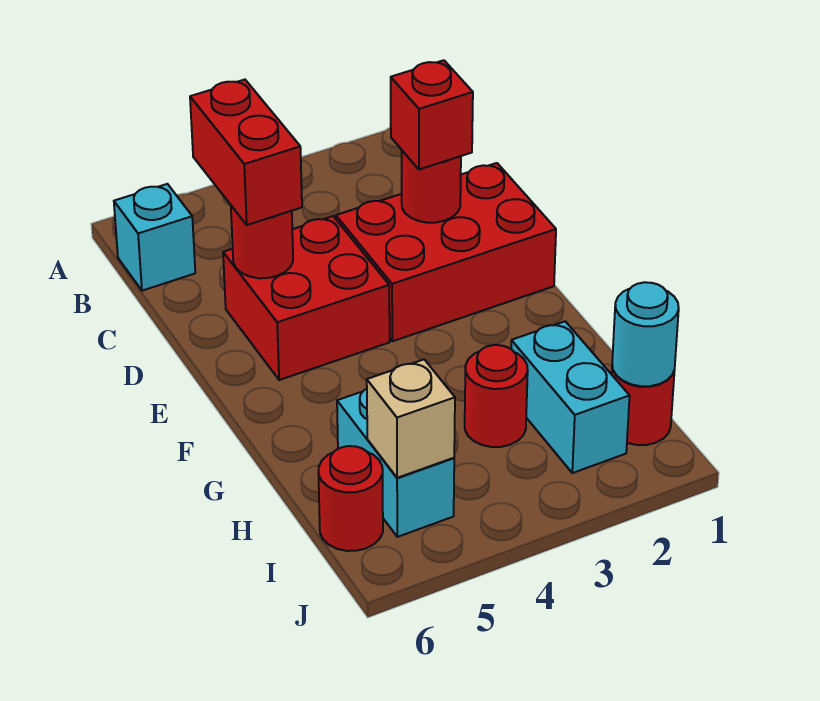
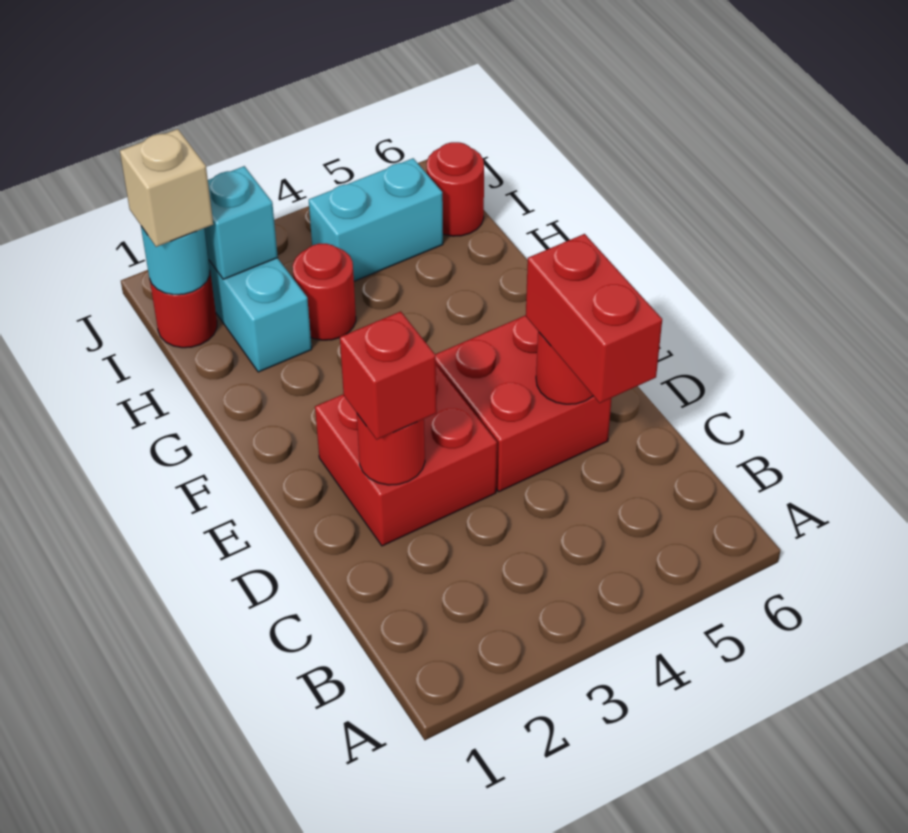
cyan 1x1 brick [114,184,195,291] -> cyan 1x1 brick moved to [205,166,278,279]
red 2x3 brick [336,163,556,341] -> red 2x2 brick [315,365,497,546]
cyan 1x2 brick [337,389,454,537] -> cyan 1x2 brick turned to [309,158,443,281]
tan 1x1 brick [367,360,455,478] -> tan 1x1 brick moved to [120,129,213,247]

